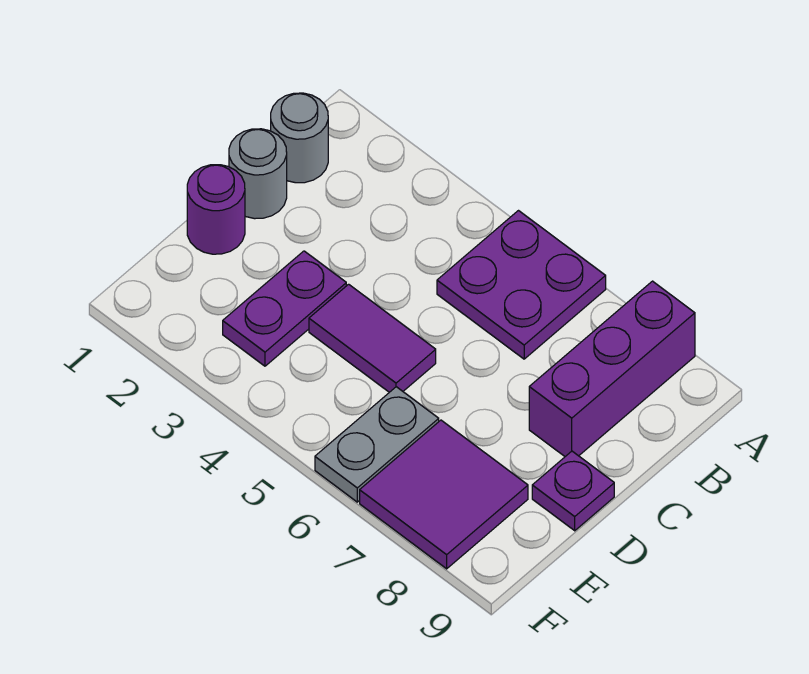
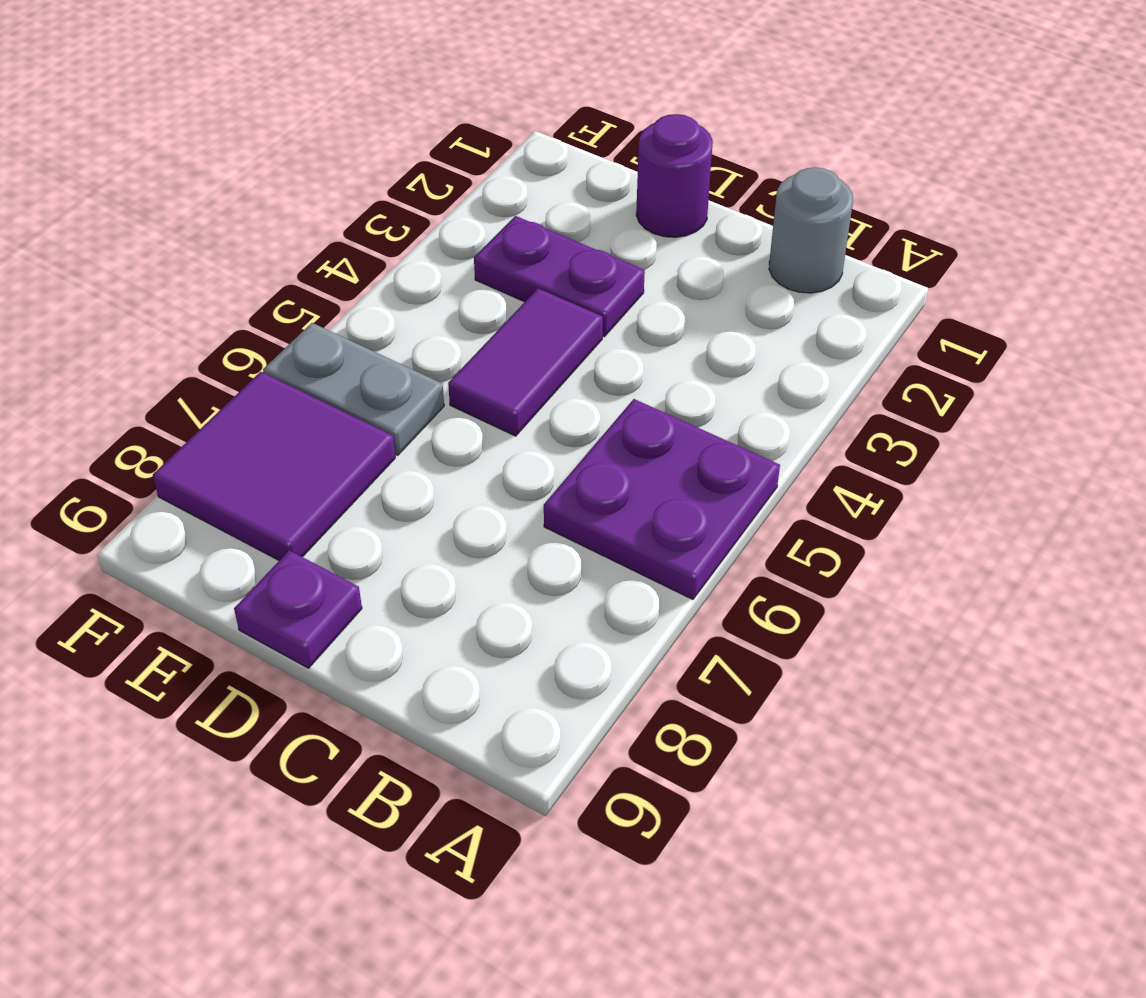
purple 1x3 brick [529,281,695,456] -> none
grey 1x1 round brick [229,129,287,219] -> none

